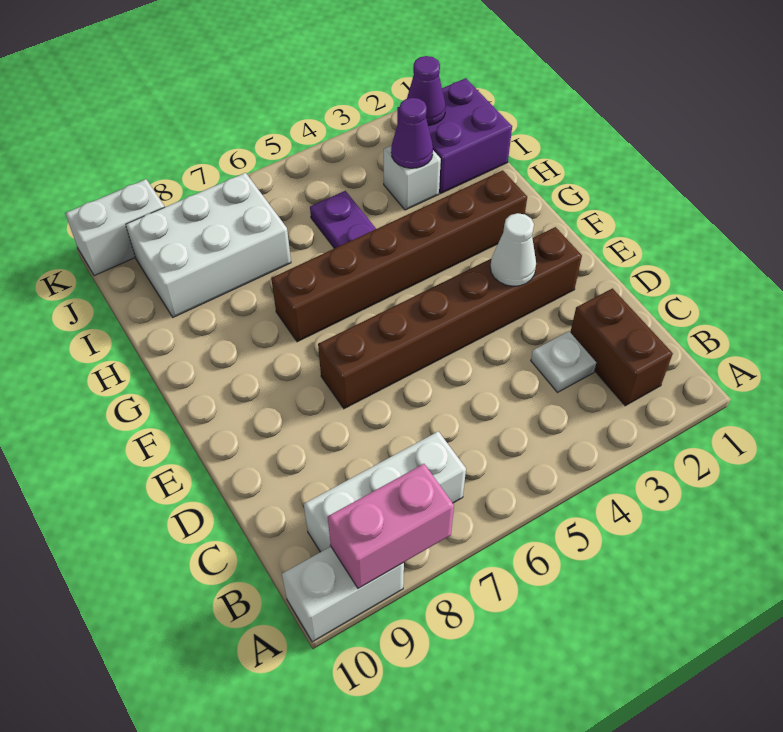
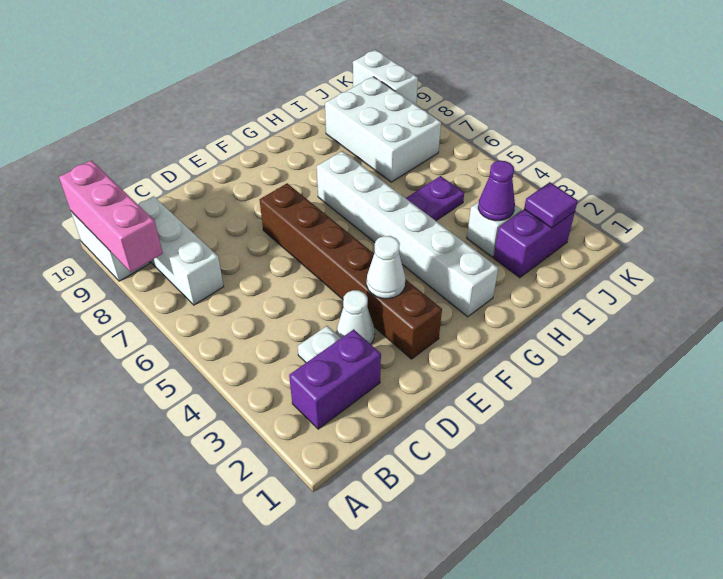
pink 1x2 brick [328,464,454,588] -> pink 1x3 brick [59,161,163,272]
brown 1x2 brick [570,288,673,406] -> purple 1x2 brick [289,329,381,429]
none -> white 1x1 cone [337,290,375,344]
brown 1x6 brick [271,170,527,342] -> white 1x6 brick [317,151,498,317]
purple 2x2 brick [397,78,512,193] -> purple 1x2 brick [494,209,575,278]
purple 1x1 cone [407,56,446,125] -> purple 1x1 tile [524,182,578,228]

